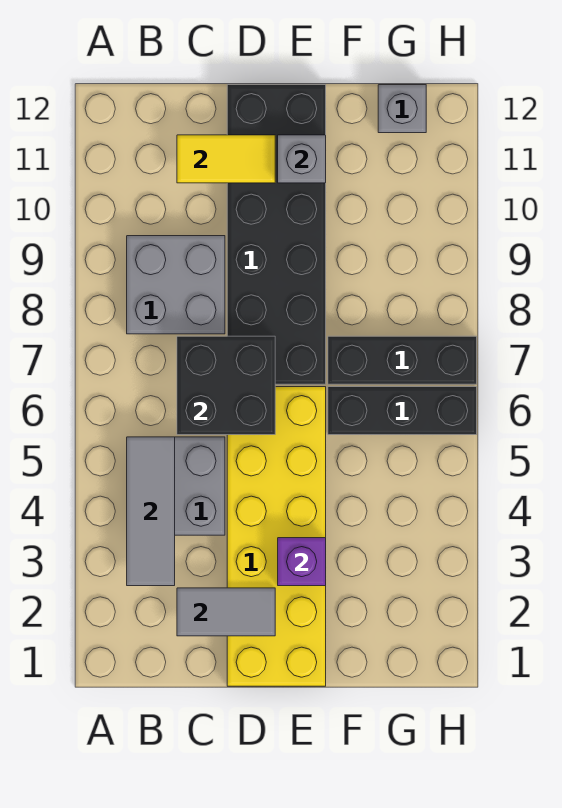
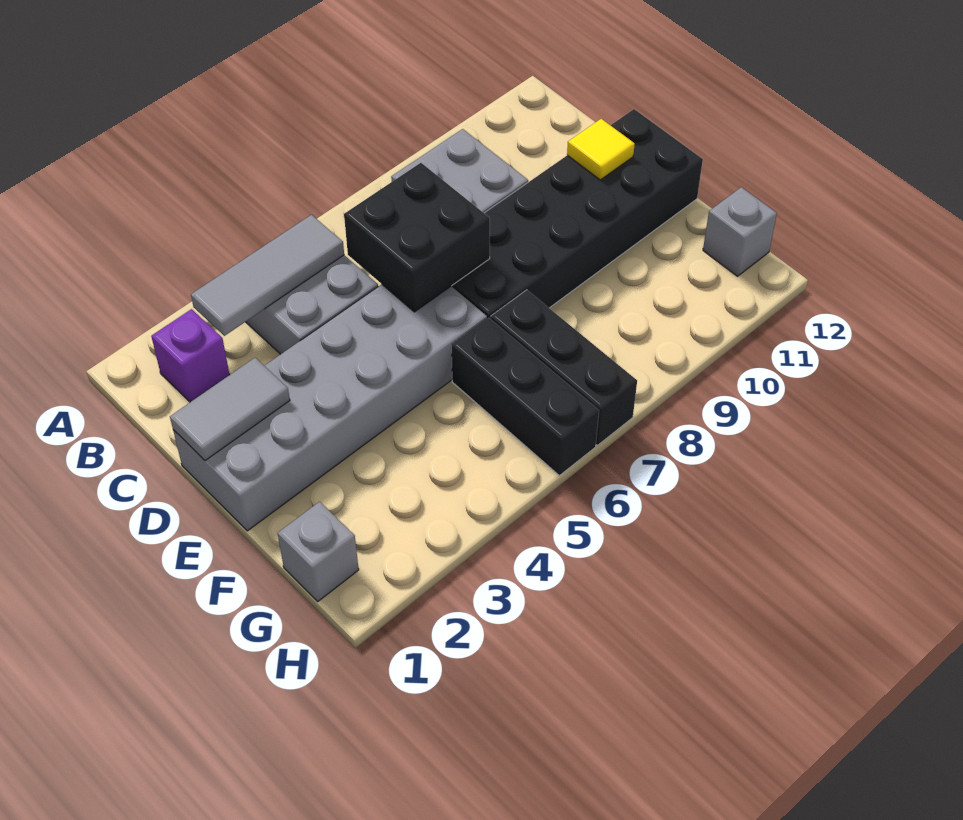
grey 1x2 tile [177,588,275,636] -> grey 1x2 tile turned to [170,358,290,461]
yellow 1x2 tile [177,135,275,183] -> yellow 1x1 tile [567,119,635,180]
yellow 2x6 brick [227,387,326,686] -> grey 2x6 brick [173,284,487,531]
purple 1x1 brick [278,538,326,586] -> purple 1x1 brick moved to [151,309,230,402]
grey 1x1 brick [278,135,326,183] -> grey 1x1 brick moved to [278,502,359,601]

